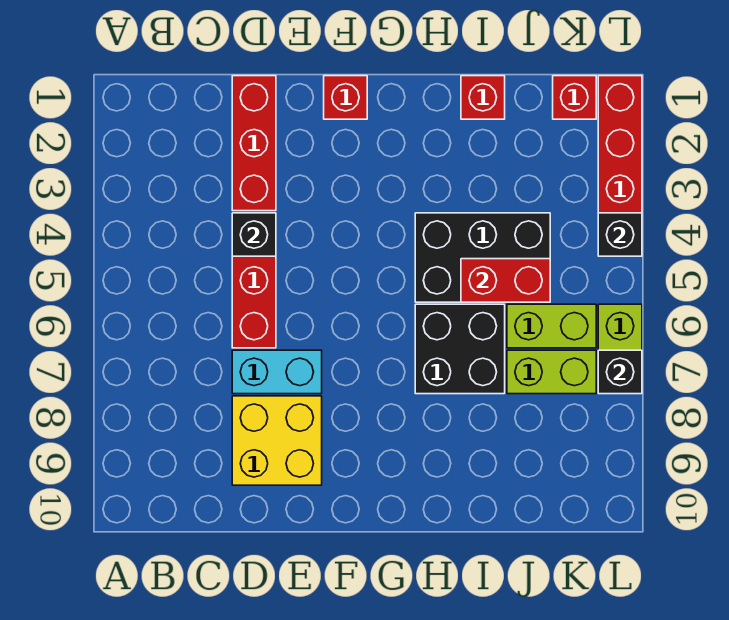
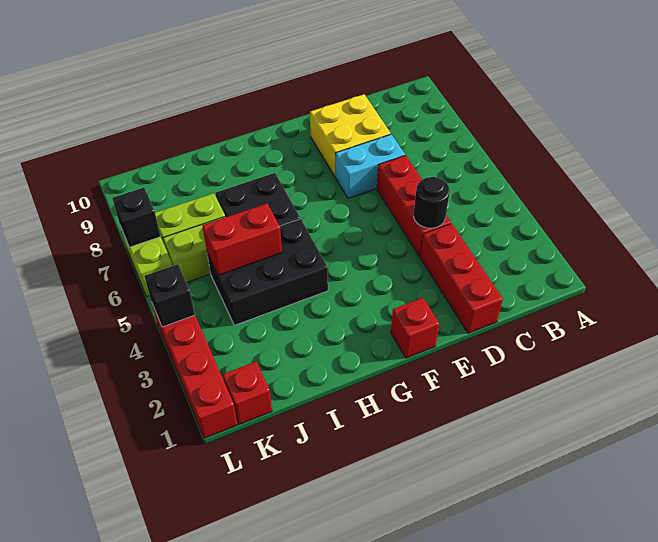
black 1x1 brick [232,213,276,256] -> black 1x1 round brick [414,177,450,228]
red 1x1 brick [461,76,505,119] -> none

